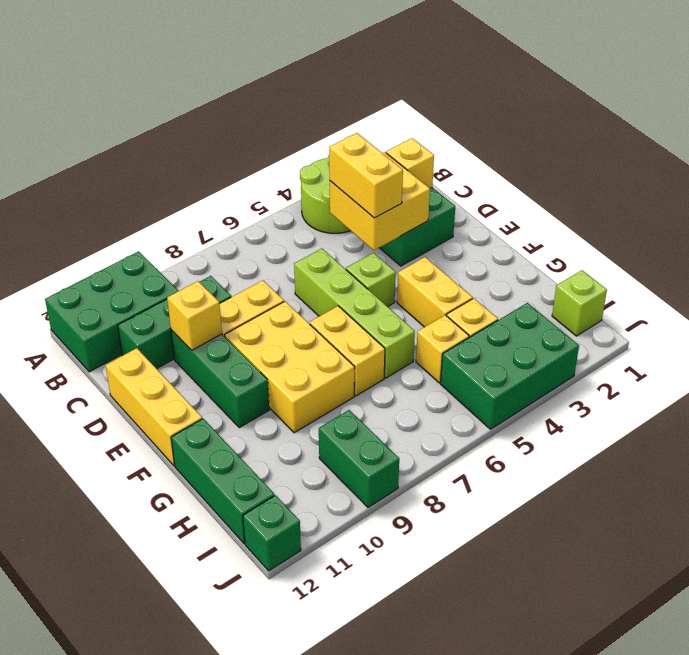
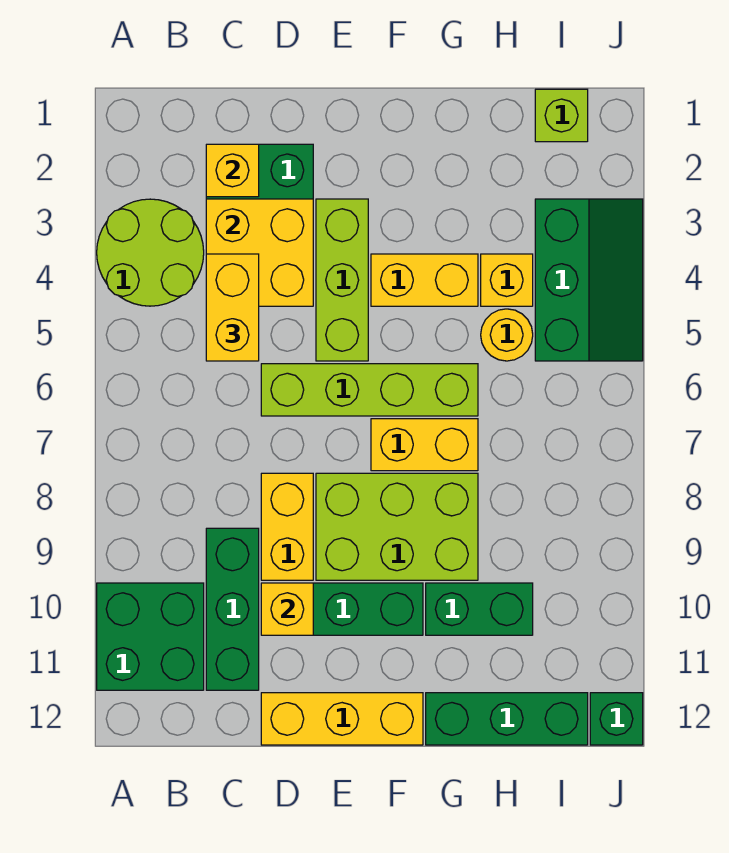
green 2x3 brick [45,251,178,372] -> green 2x2 brick [97,583,204,690]
yellow 1x2 brick [329,133,403,218] -> yellow 1x2 brick turned to [206,254,259,361]
lime 1x1 brick [346,253,396,307] -> lime 1x3 brick [316,199,368,361]
yellow 2x3 brick [225,302,355,433] -> lime 2x3 brick [316,473,478,580]
yellow 1x1 brick [416,315,469,383] -> yellow 1x1 round brick [481,309,533,361]
green 2x3 brick [441,303,579,429] -> green 2x3 slope [535,199,643,361]
green 1x2 brick [319,410,399,507] -> green 1x2 brick moved to [426,583,533,635]

